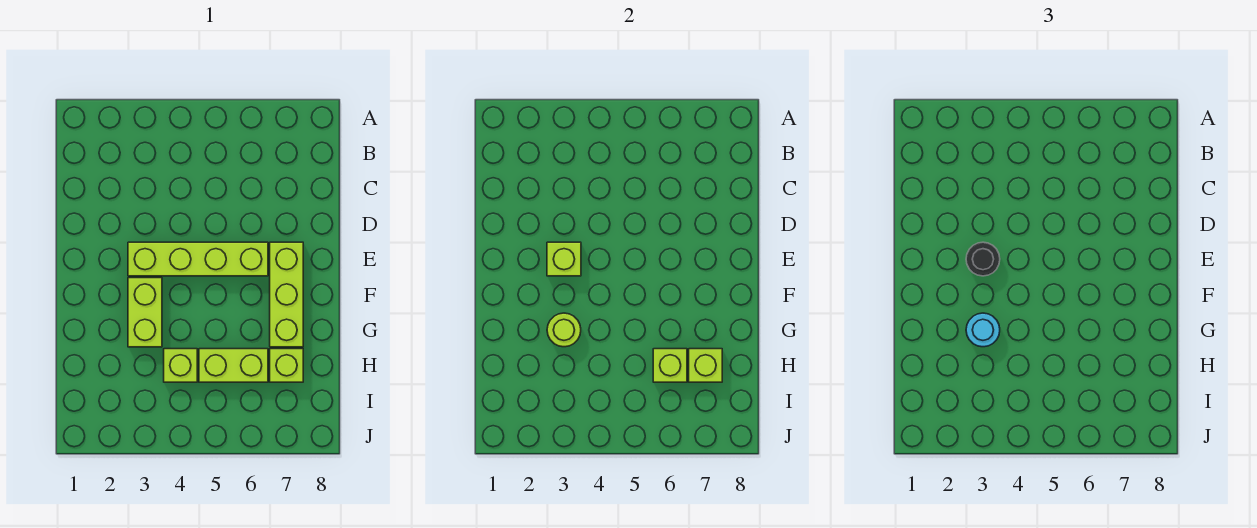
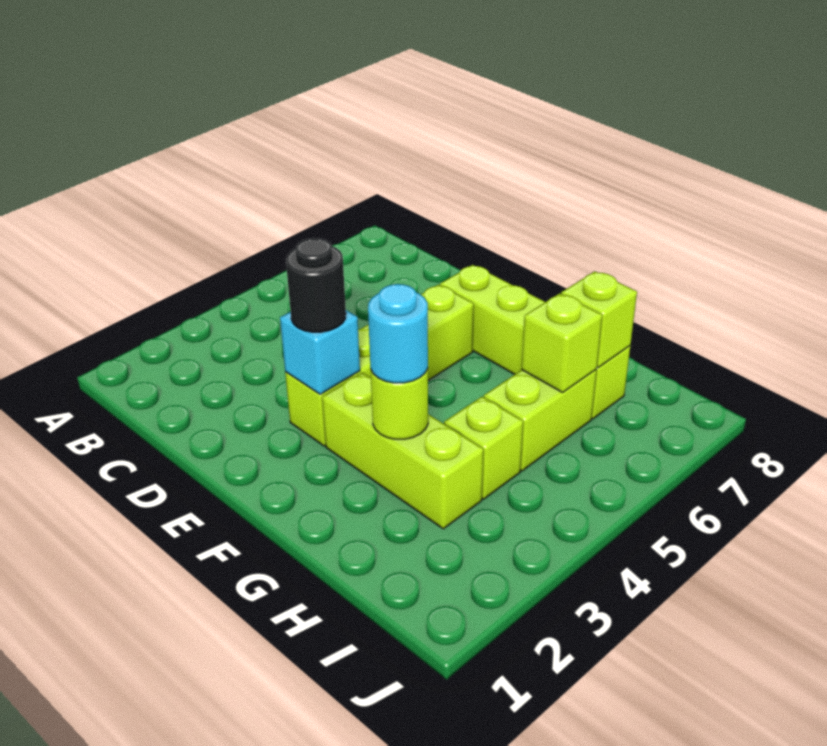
lime 1x1 brick [547,242,581,276] -> cyan 1x1 brick [280,310,360,394]
lime 1x2 brick [128,278,162,347] -> lime 1x3 brick [322,373,483,529]

